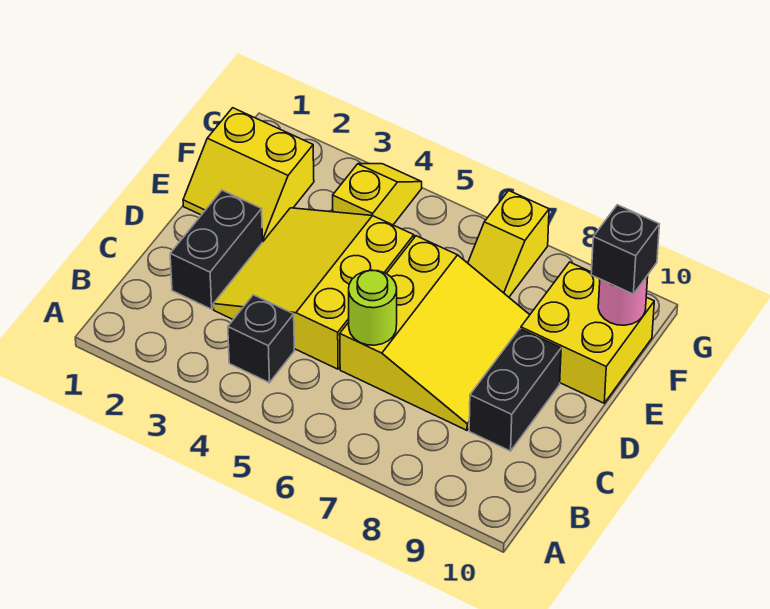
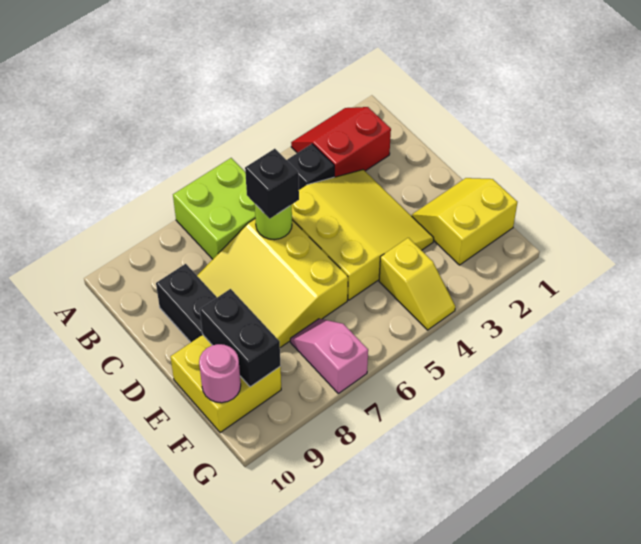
none -> red 2x2 slope [291,107,391,177]
none -> lime 2x2 brick [173,158,255,259]
black 1x2 brick [170,190,263,309] -> black 1x2 brick moved to [200,289,280,387]
yellow 1x2 slope [468,191,549,297] -> pink 1x2 slope [290,319,368,394]
black 1x1 brick [591,205,659,294] -> black 1x1 brick moved to [245,149,299,219]

